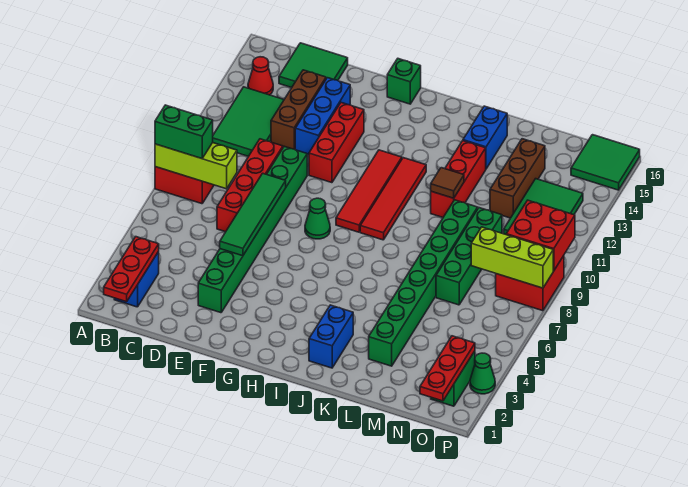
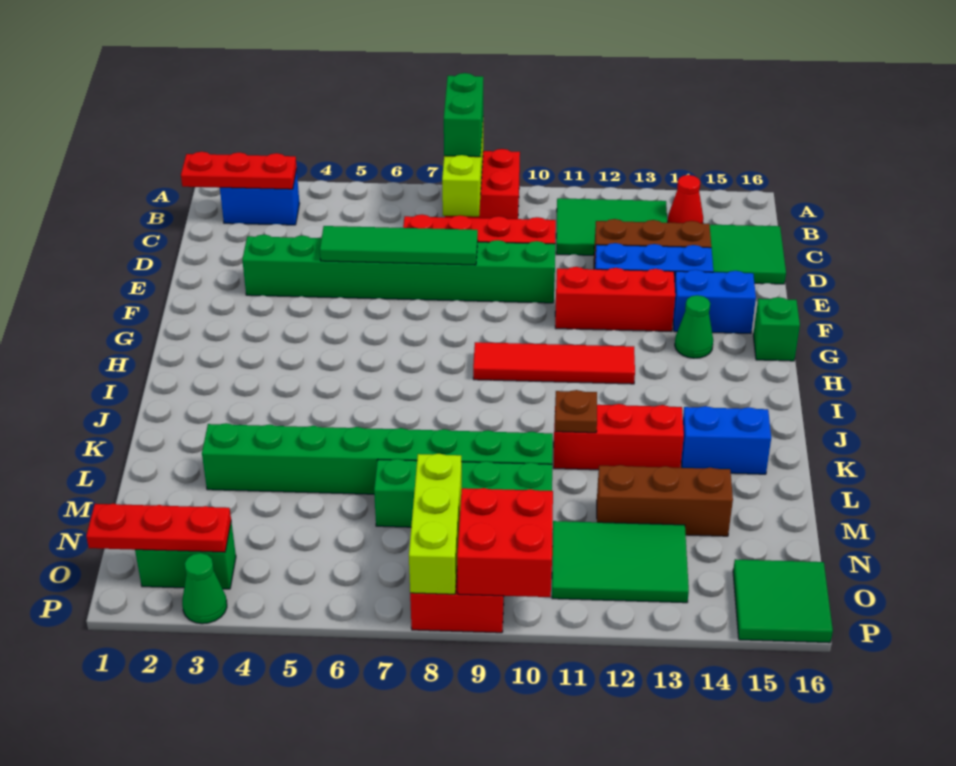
green 1x1 cone [305,198,330,239] -> green 1x1 cone moved to [675,295,713,358]
red 1x4 tile [360,158,426,240] -> none
blue 1x2 brick [309,305,353,368] -> blue 1x2 brick moved to [673,270,756,334]
brown 1x1 tile [431,168,464,198] -> brown 1x1 plate [555,390,597,433]

